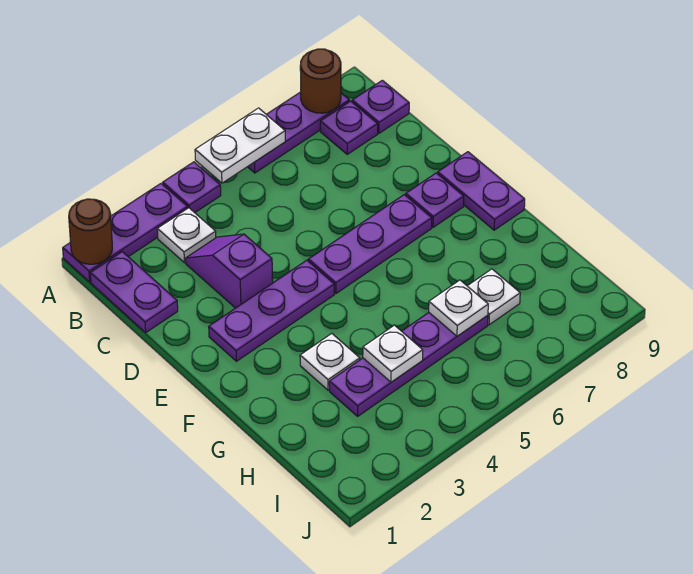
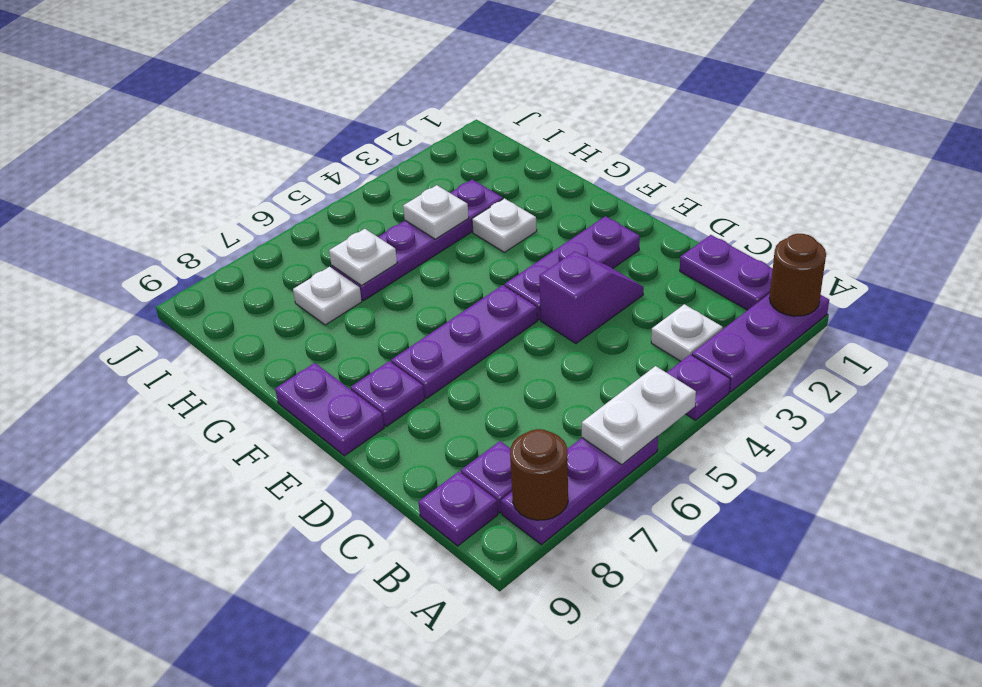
purple 1x2 slope [186,234,273,308] -> purple 1x2 slope turned to [539,251,644,343]

